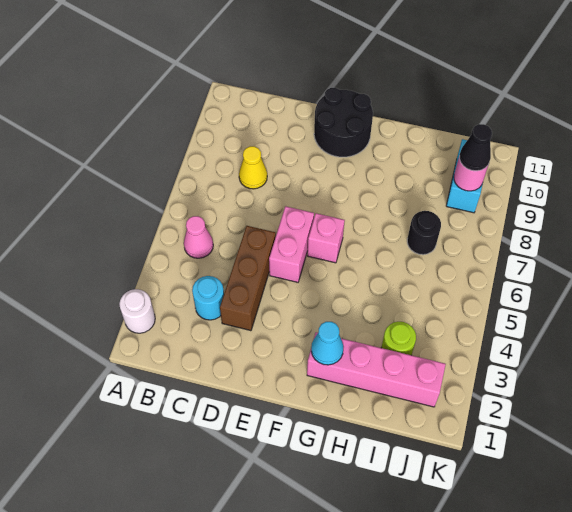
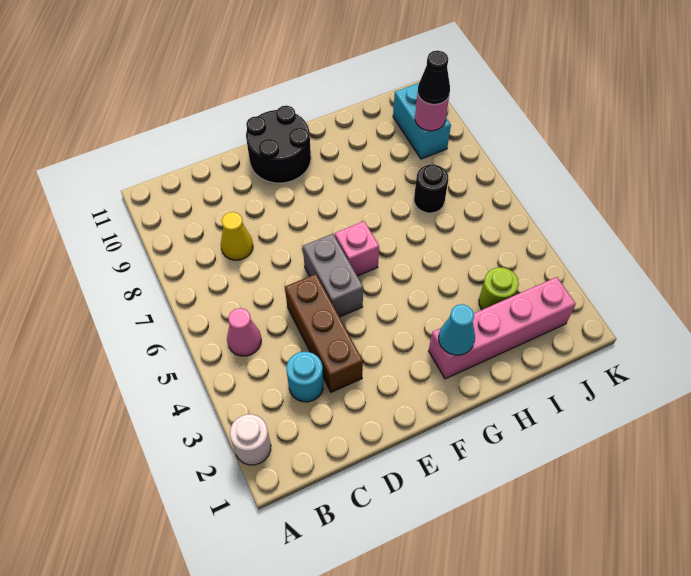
pink 1x2 brick [269,206,314,282] -> grey 1x2 brick [303,234,363,317]

